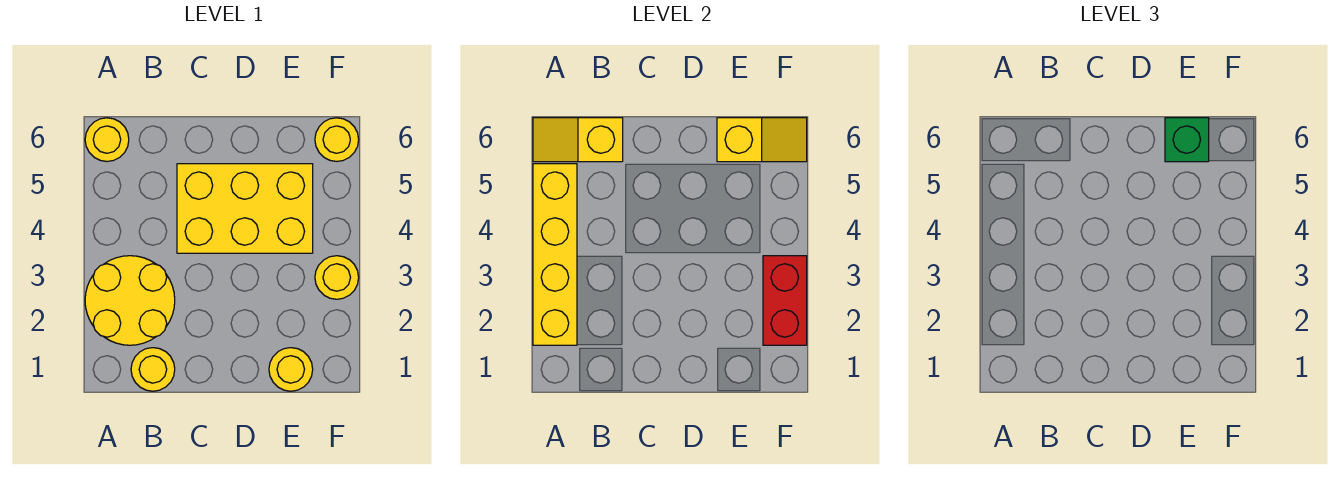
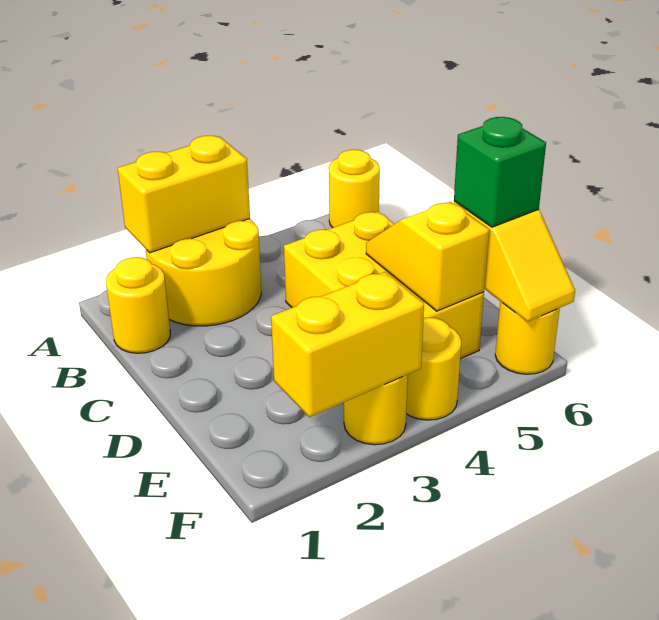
yellow 1x4 brick [533,164,577,345] -> yellow 1x2 brick [118,136,250,253]
yellow 1x2 slope [533,118,623,162] -> yellow 1x2 slope moved to [366,202,489,311]
yellow 1x1 round brick [269,348,313,391] -> yellow 1x1 round brick moved to [406,318,461,420]
red 1x2 brick [763,256,807,345] -> yellow 1x2 brick [271,272,424,417]

